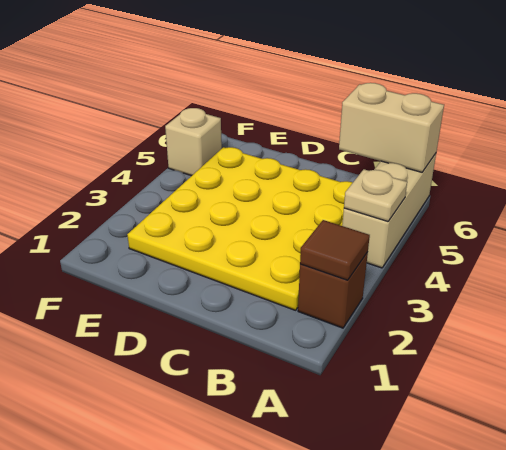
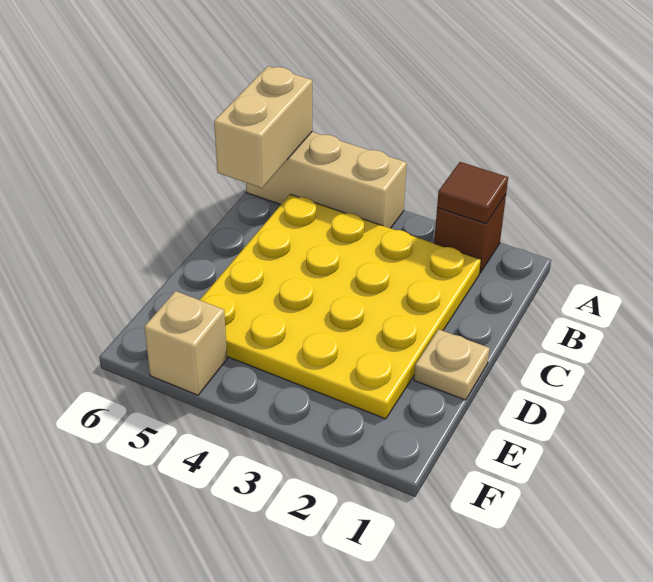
tan 1x1 plate [344,169,407,221] -> tan 1x1 plate moved to [414,329,490,400]

